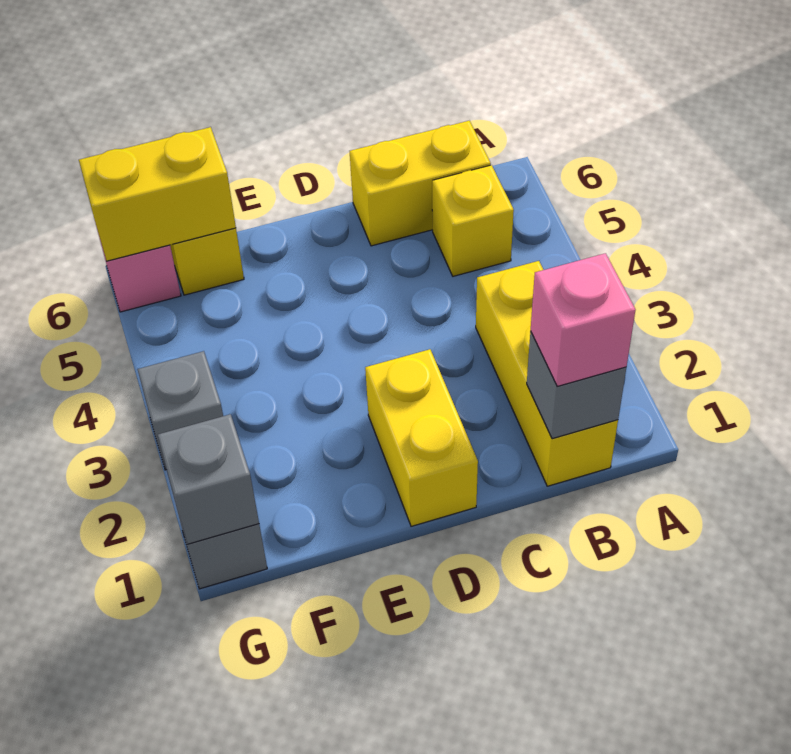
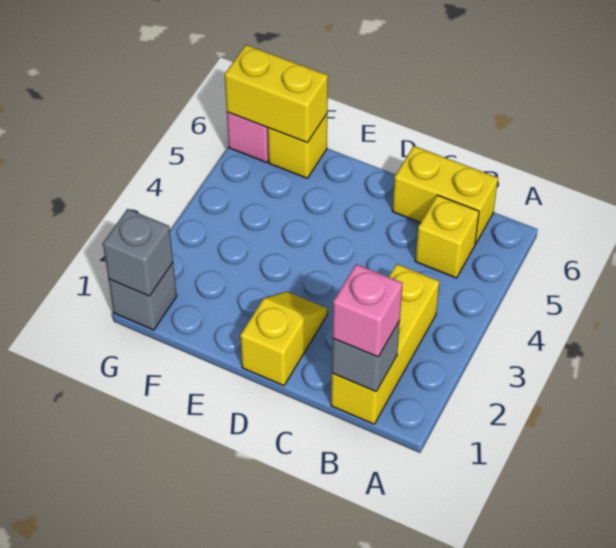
yellow 1x2 brick [365,349,478,526] -> yellow 1x2 slope [240,292,328,386]
grey 1x1 brick [138,351,223,470] -> none

